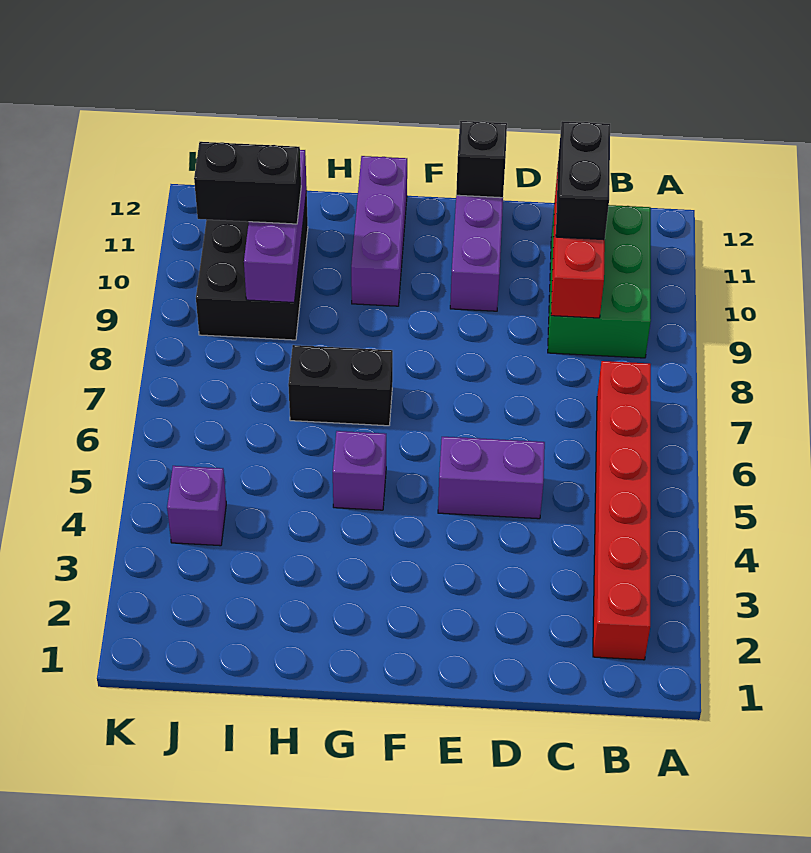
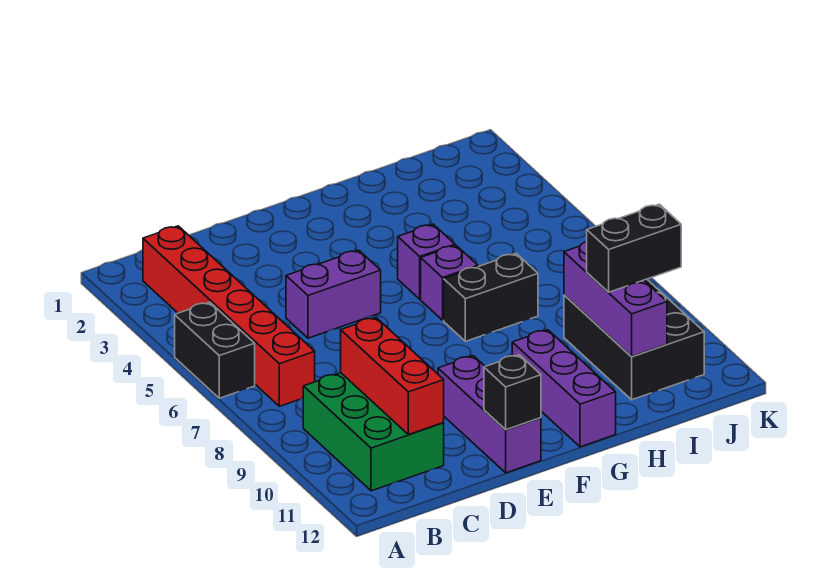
black 1x2 brick [556,121,610,240] -> black 1x2 brick moved to [175,302,255,398]
purple 1x1 brick [167,466,226,546] -> purple 1x1 brick moved to [421,245,478,320]

